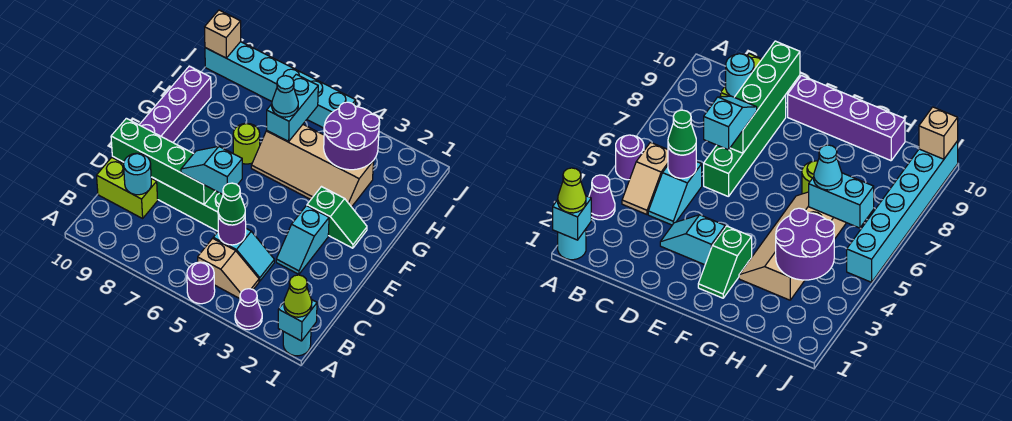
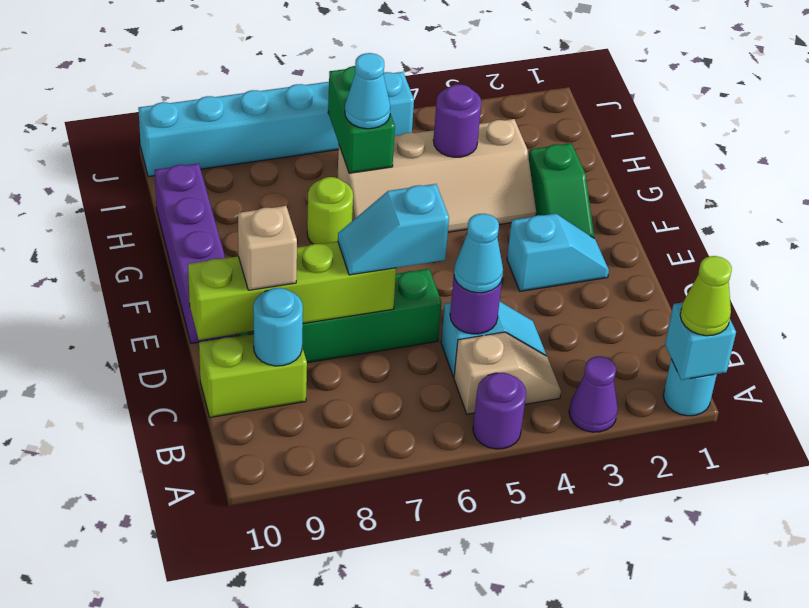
green 1x1 cone [218,183,245,225] -> cyan 1x1 cone [454,214,503,293]
cyan 1x2 slope [276,206,329,274] -> cyan 1x2 slope turned to [507,214,609,291]
green 1x4 brick [111,118,215,205] -> lime 1x4 brick [188,241,396,340]
green 1x2 slope [307,187,367,248] -> green 1x2 slope turned to [529,143,594,238]
purple 2x2 round brick [324,102,380,170] -> purple 1x1 round brick [433,84,481,157]
cyan 1x2 brick [267,74,318,141] -> green 1x2 brick [328,66,395,173]
tan 1x1 brick [205,10,241,58] -> tan 1x1 brick moved to [238,206,297,290]

